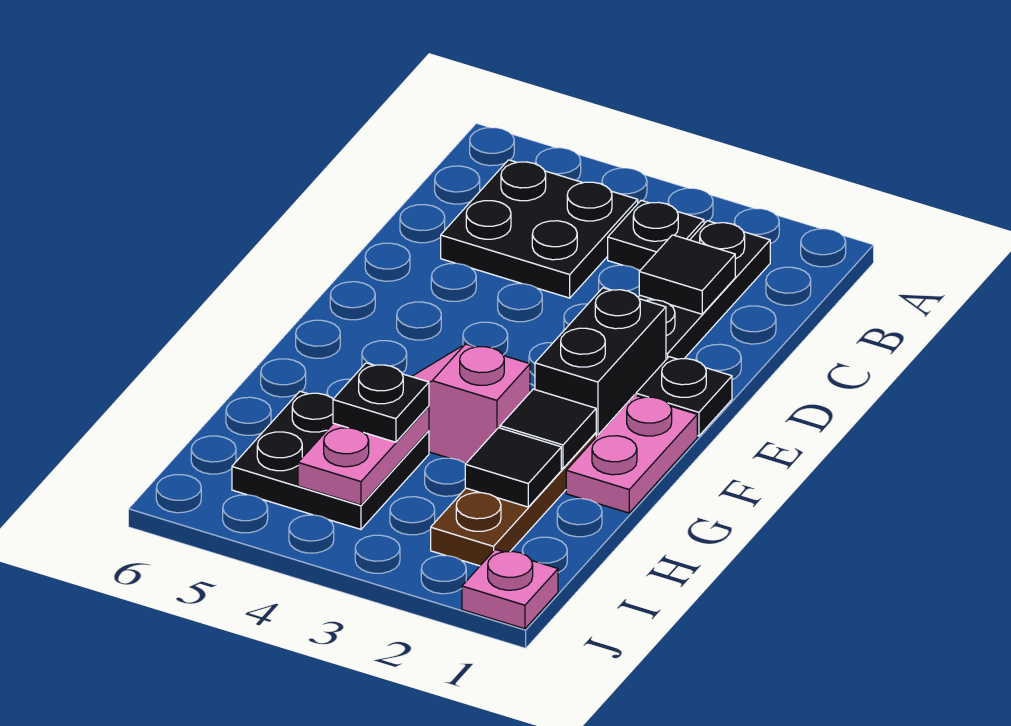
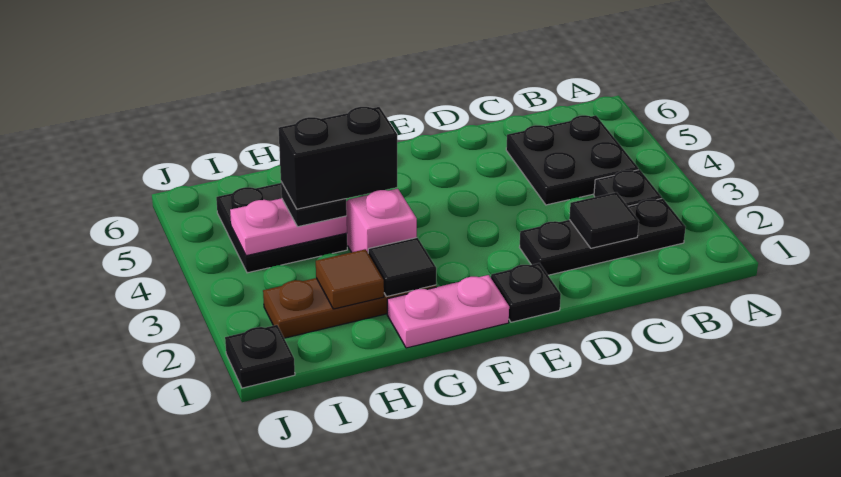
black 1x2 brick [535,288,666,437] -> black 1x2 brick moved to [278,107,397,209]
black 1x1 tile [465,428,561,507] -> brown 1x1 tile [316,249,384,309]
pink 1x1 plate [462,549,558,629] -> black 1x1 plate [225,325,295,388]

